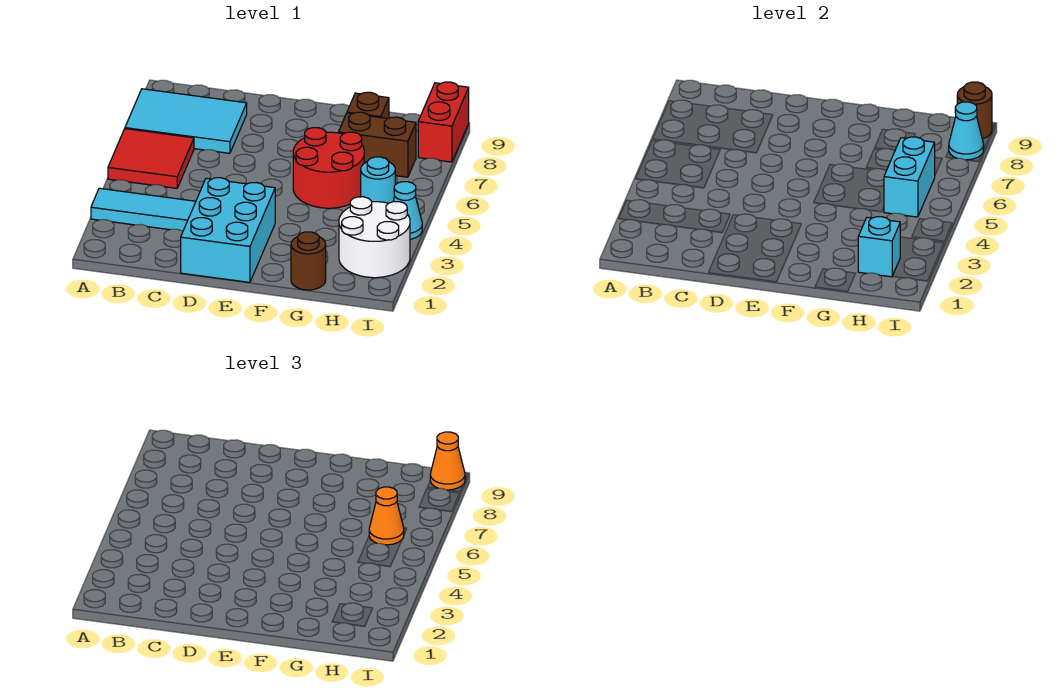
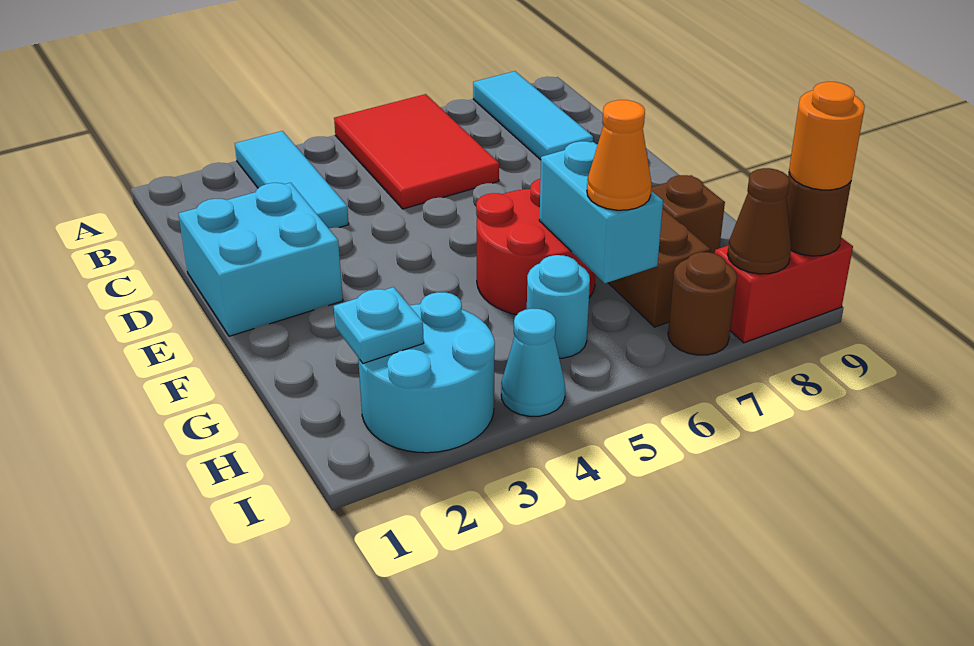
red 2x2 tile [108,129,194,188] -> red 2x3 tile [334,94,499,209]
cyan 2x3 tile [125,89,247,153] -> cyan 1x3 tile [473,71,593,160]
cyan 2x3 brick [181,178,275,282] -> cyan 2x2 brick [178,183,343,336]
brown 1x1 round brick [291,232,326,290] -> brown 1x1 round brick moved to [668,252,737,355]
white 2x2 round brick [339,197,410,278] -> cyan 2x2 round brick [358,292,495,453]
cyan 1x1 brick [858,217,900,277] -> cyan 1x1 plate [334,287,424,363]
cyan 1x2 brick [884,137,935,217] -> cyan 1x2 brick turned to [539,141,663,283]
cyan 1x1 cone [949,102,984,160] -> brown 1x1 cone [727,168,791,274]
orange 1x1 cone [430,432,465,490] -> orange 1x1 round brick [789,82,865,190]

